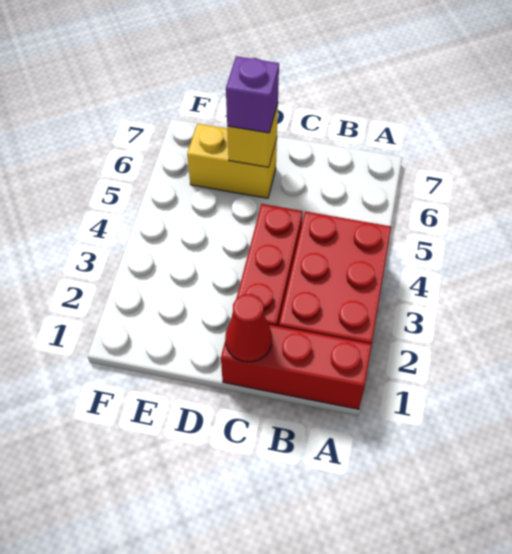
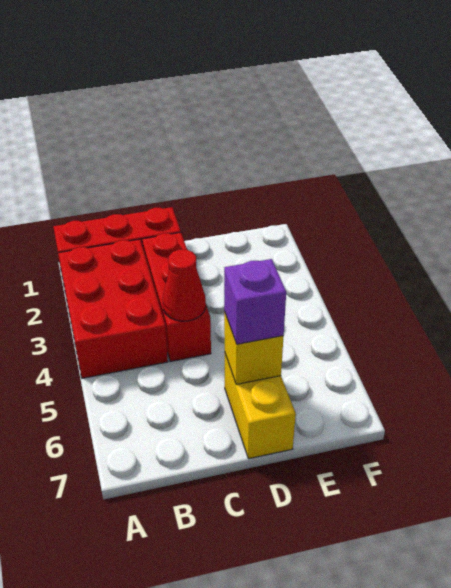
red 1x1 cone [225,294,272,362] -> red 1x1 cone moved to [163,249,206,321]
yellow 1x2 brick [187,124,277,198] -> yellow 1x2 brick turned to [225,354,296,459]

